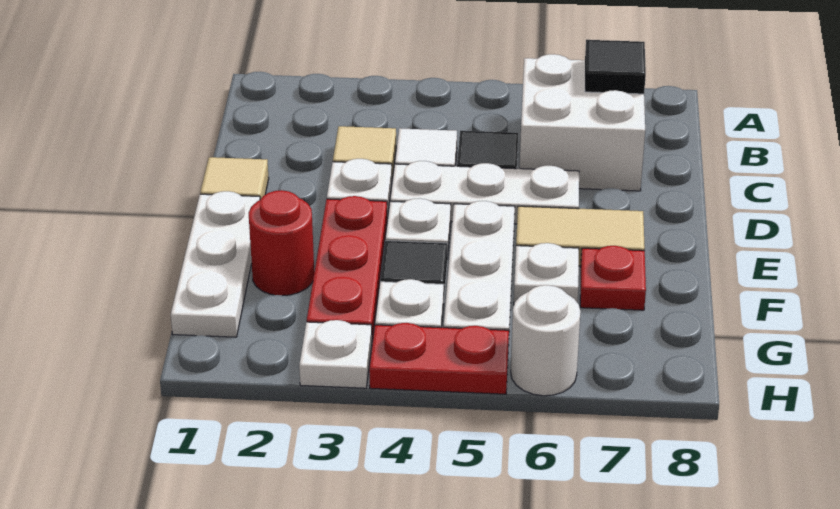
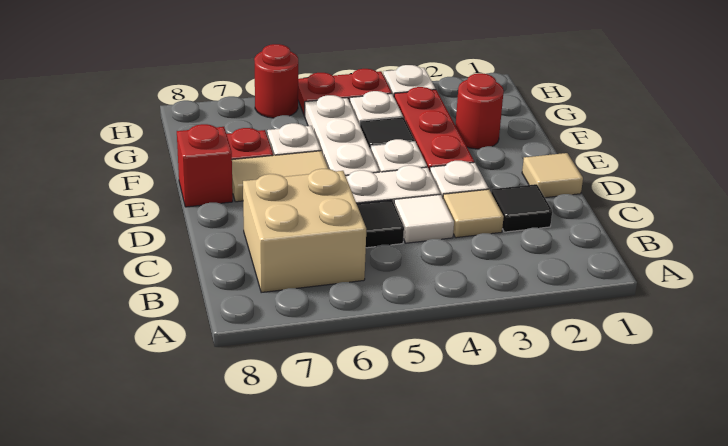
white 2x2 brick [520,54,645,191] -> tan 2x2 brick [243,169,366,293]
black 1x1 tile [585,40,646,94] -> black 1x1 tile moved to [491,184,552,232]
white 1x3 plate [171,191,260,337] -> none
none -> red 1x1 brick [177,124,233,207]
white 1x1 round brick [511,285,581,396] -> red 1x1 round brick [254,44,298,118]

